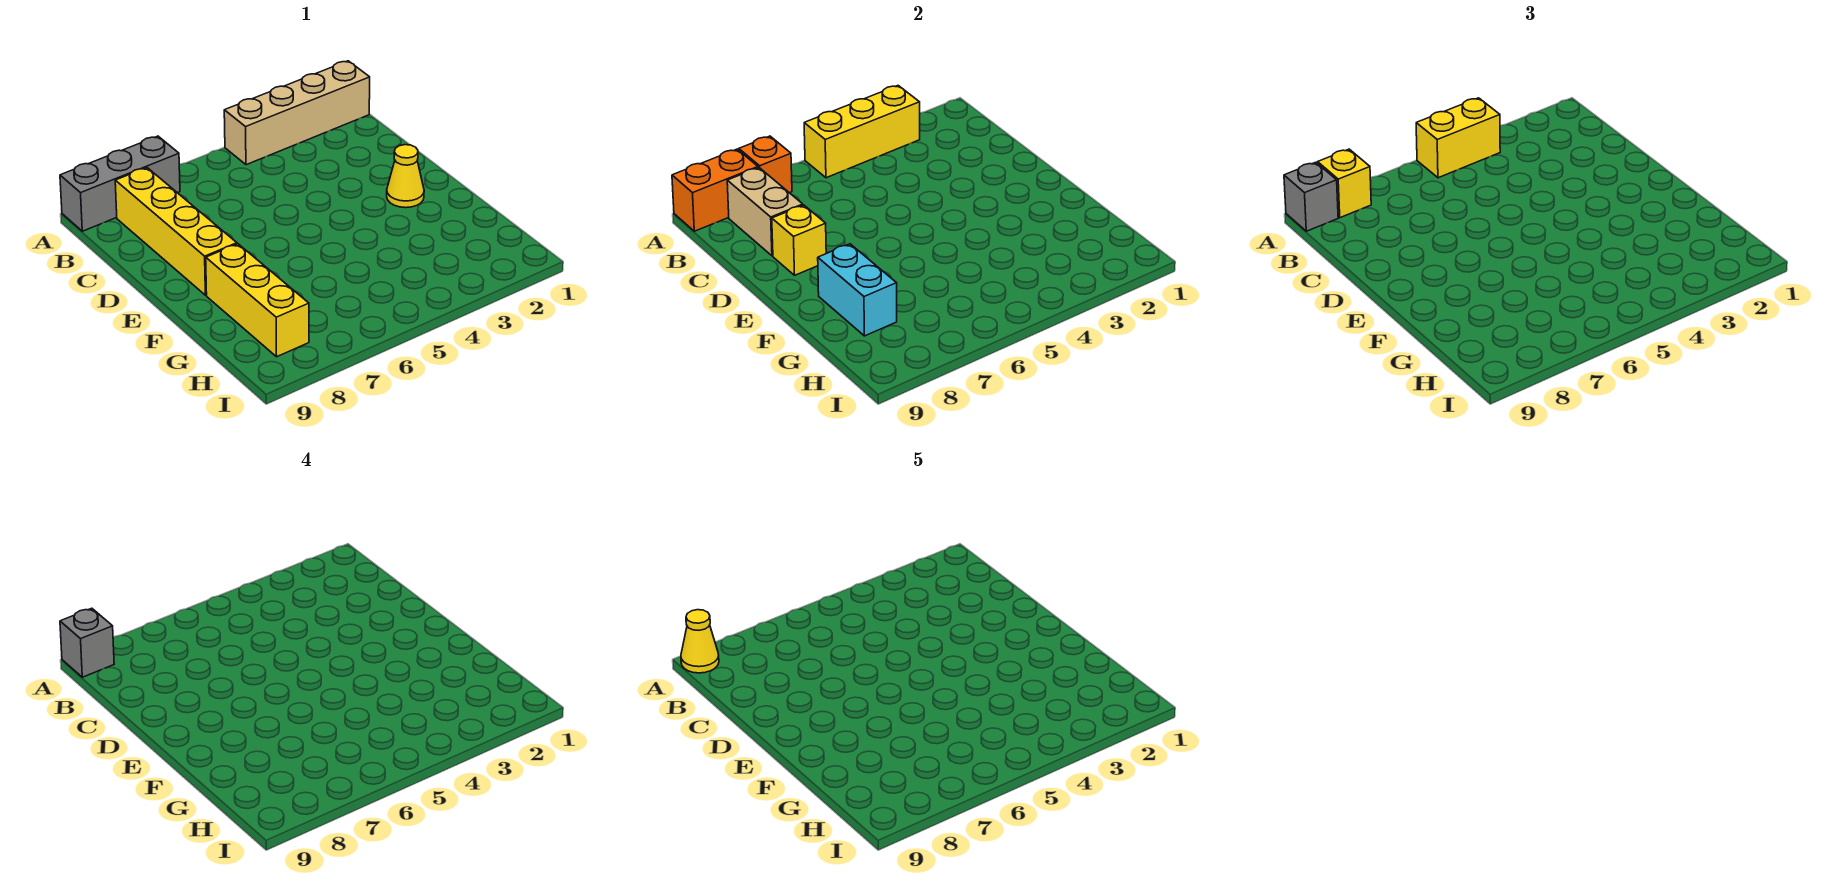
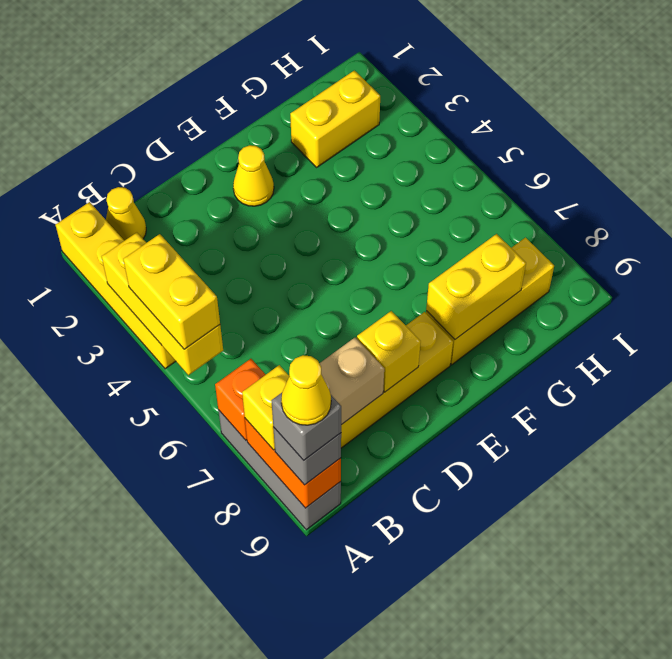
tan 1x4 brick [224,61,370,165] -> yellow 1x4 brick [56,202,176,369]
none -> yellow 1x1 cone [106,187,146,241]
cyan 1x2 brick [818,244,897,336] -> yellow 1x2 brick [426,234,526,339]
none -> yellow 1x2 brick [290,70,380,167]

